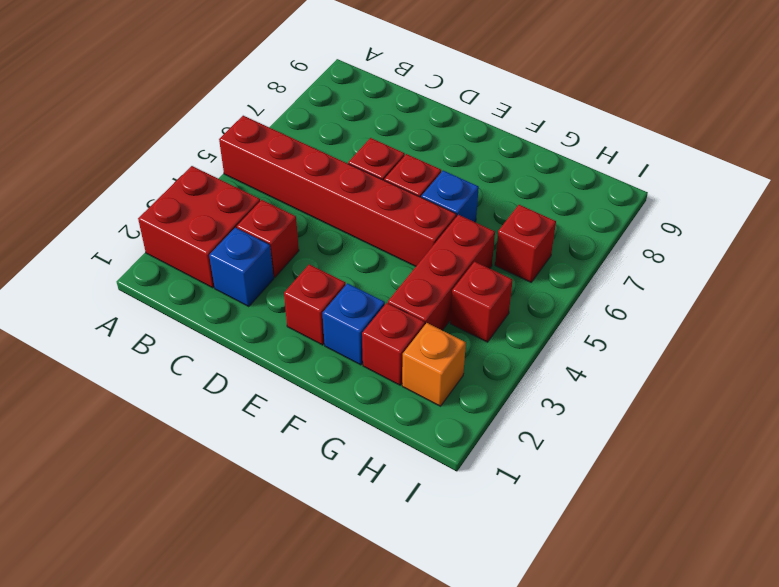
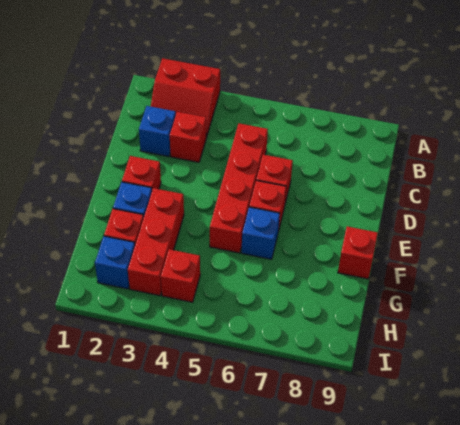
red 2x2 brick [138,166,260,288] -> red 2x2 slope [151,58,220,138]
red 1x6 brick [219,116,456,266] -> red 1x4 brick [210,123,268,253]
red 1x3 brick [388,215,495,330] -> red 1x3 brick turned to [128,188,184,296]
orange 1x1 brick [402,323,466,406] -> blue 1x1 brick [95,236,135,289]
red 1x1 brick [495,205,556,282] -> red 1x1 brick moved to [338,226,378,279]

